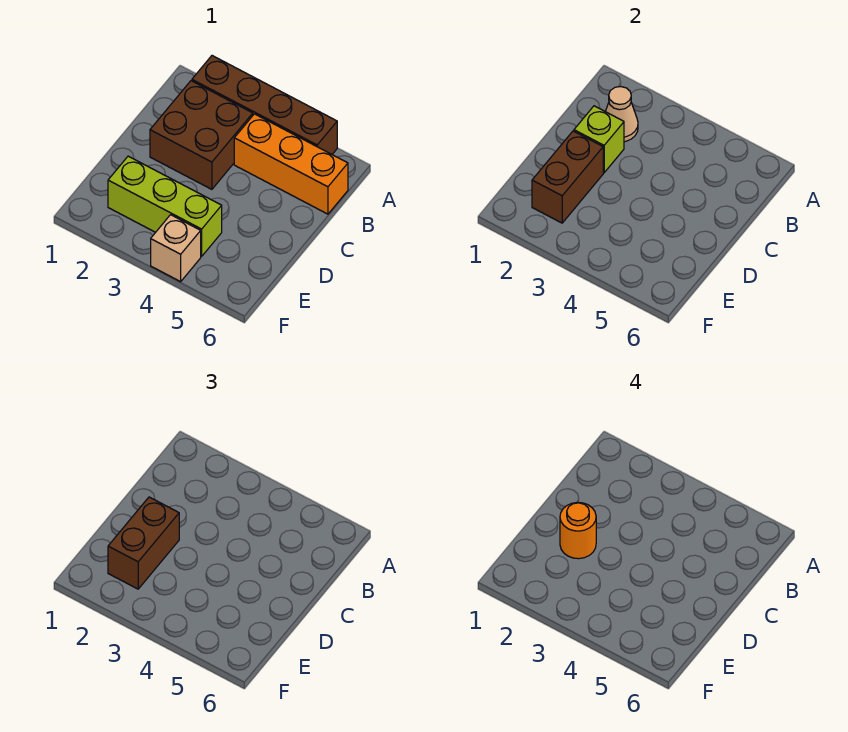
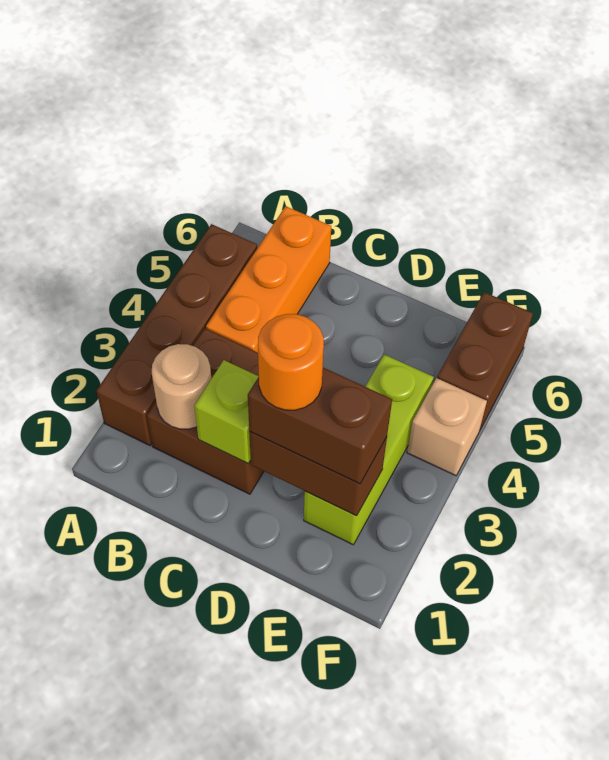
tan 1x1 cone [605,87,638,142] -> tan 1x1 round brick [152,344,211,429]
none -> brown 1x2 brick [437,292,533,431]

